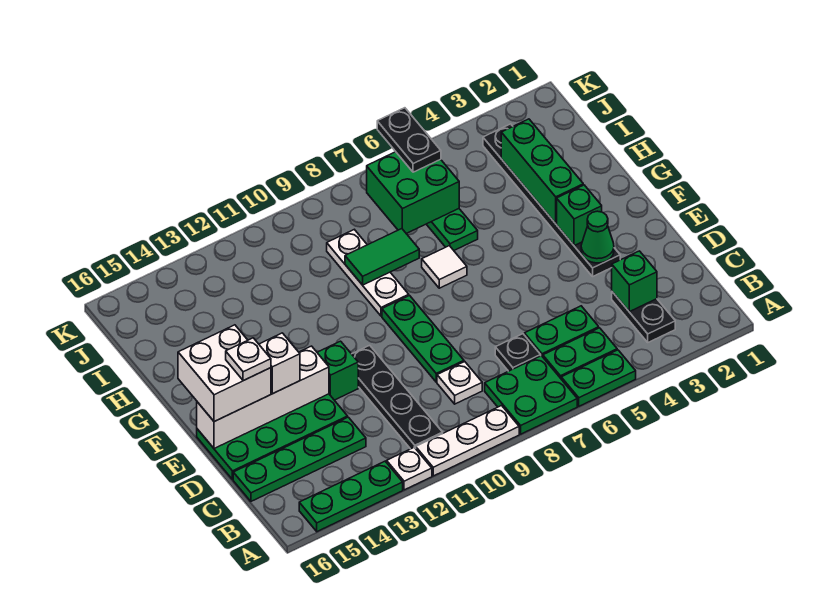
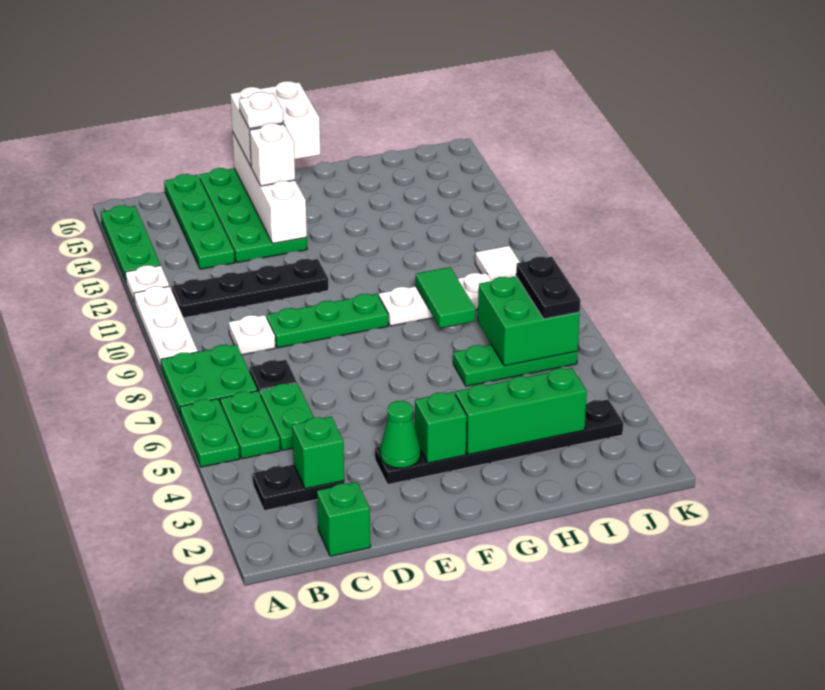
green 1x1 brick [317,341,358,400] -> green 1x1 brick moved to [317,482,370,556]
white 1x1 tile [422,246,467,288] -> white 1x1 tile moved to [475,246,520,281]
black 1x2 plate [377,108,441,172] -> black 1x2 plate turned to [516,257,580,319]

